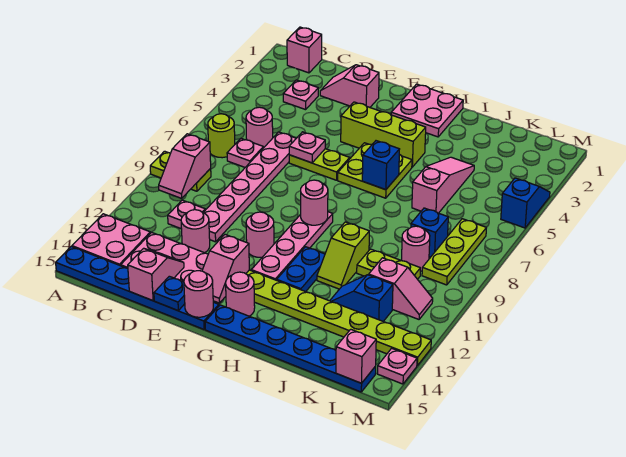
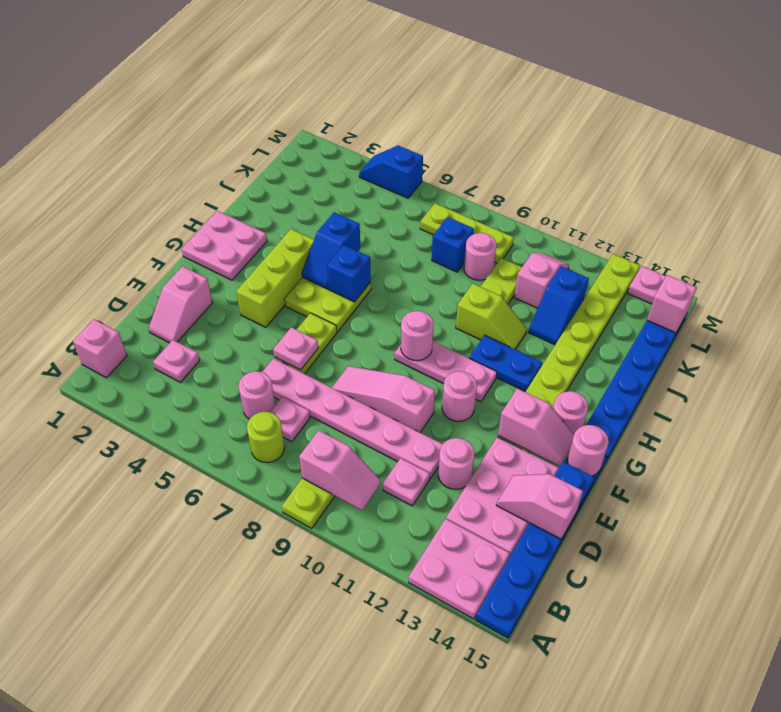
pink 1x4 plate [251,212,333,280] -> pink 1x3 plate [395,341,497,402]
none -> blue 1x2 slope [302,212,360,289]
pink 1x3 slope [412,157,474,213] -> pink 1x3 slope moved to [332,366,435,432]

